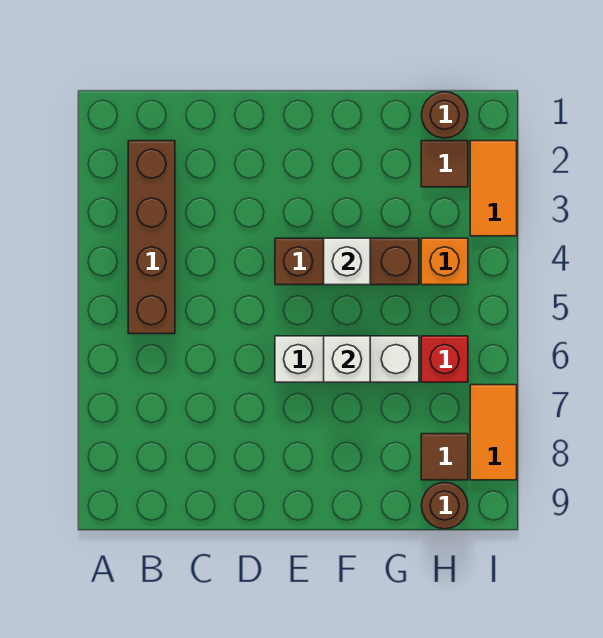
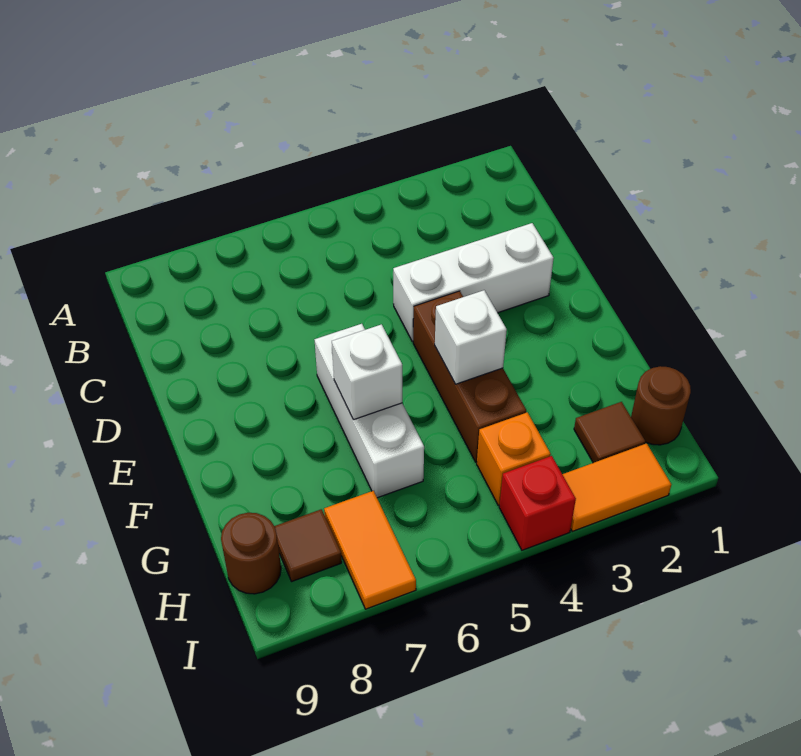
brown 1x4 brick [128,141,175,334] -> none
none -> white 1x3 brick [393,223,554,342]
red 1x1 brick [421,336,468,382] -> red 1x1 brick moved to [499,456,576,550]
orange 1x2 tile [470,385,517,480] -> orange 1x2 tile turned to [324,491,416,609]

